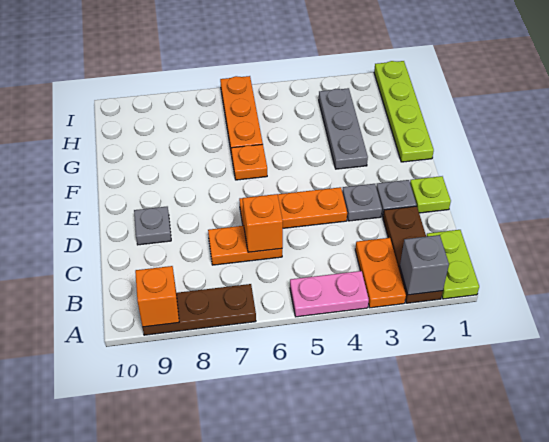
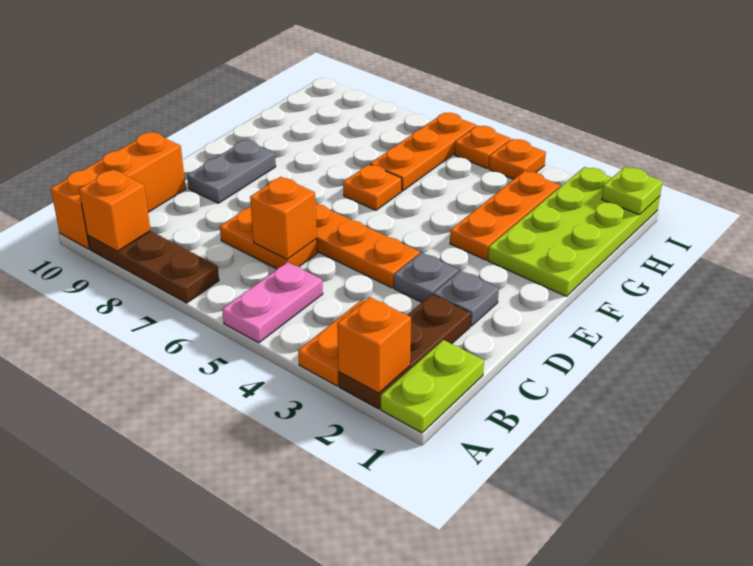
grey 1x1 brick [400,235,449,295] -> orange 1x1 brick [337,297,411,393]
pink 1x2 plate [290,271,369,317] -> pink 1x2 plate turned to [222,262,323,343]
none -> orange 1x3 brick [51,132,186,249]
lime 1x1 plate [410,176,451,213] -> lime 1x1 plate moved to [602,167,663,215]
grey 1x1 plate [134,207,171,245] -> grey 1x2 plate [187,140,276,203]
lime 1x4 plate [374,61,434,162] -> lime 2x4 plate [488,167,660,296]
grey 1x3 plate [319,88,368,169] -> orange 1x3 plate [450,171,560,260]
none -> orange 1x1 plate [489,139,546,179]
none -> orange 1x1 plate [455,126,510,168]

